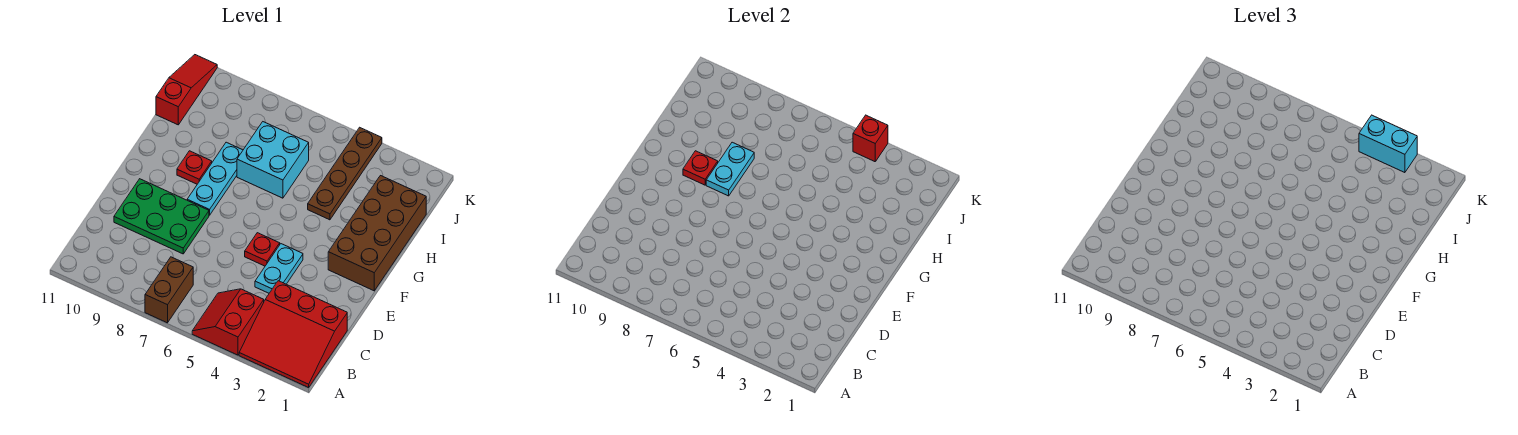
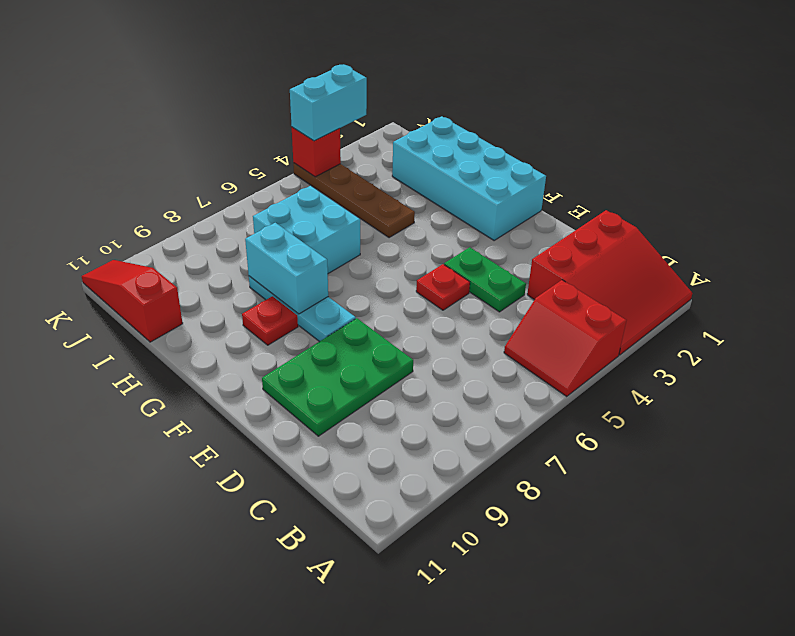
brown 1x2 brick [145,257,193,323] -> none
cyan 1x2 plate [255,244,303,293] -> green 1x2 plate [444,247,526,312]
brown 2x4 brick [328,176,426,291] -> cyan 2x4 brick [392,116,546,240]
cyan 1x2 plate [706,142,754,196] -> cyan 1x2 brick [245,223,328,314]
red 1x1 plate [683,151,718,185] -> none

